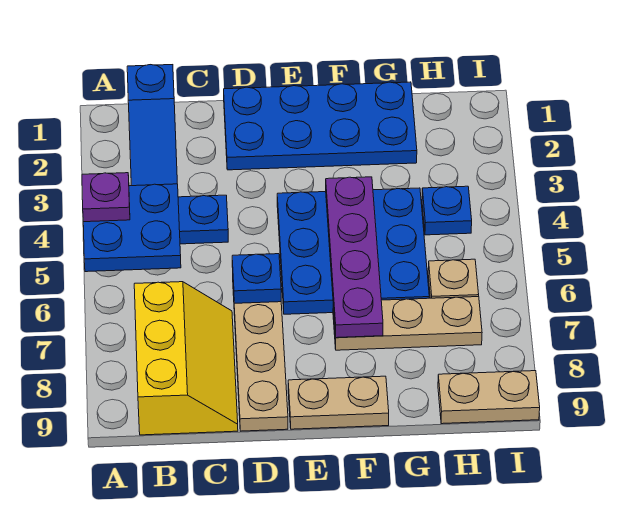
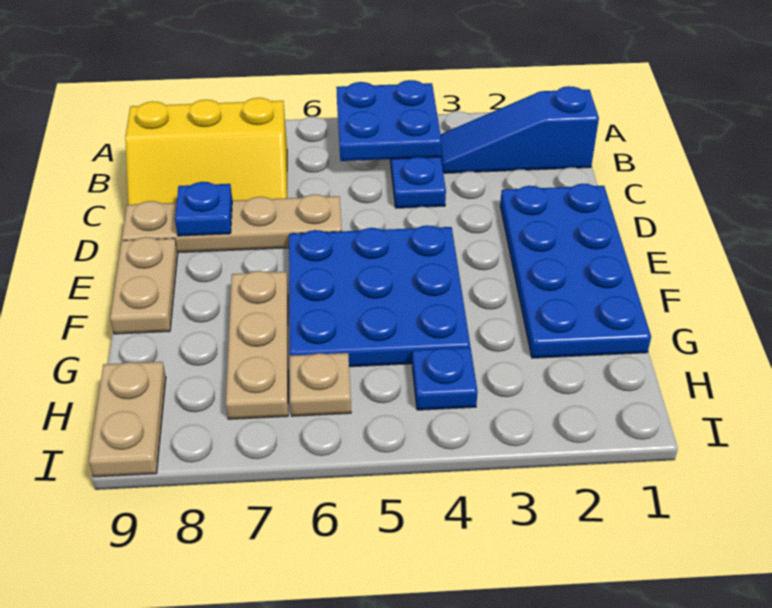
purple 1x1 plate [82,173,130,222] -> none
blue 1x1 plate [232,254,281,303] -> blue 1x1 plate moved to [175,182,232,236]
purple 1x4 plate [326,177,383,338] -> none

